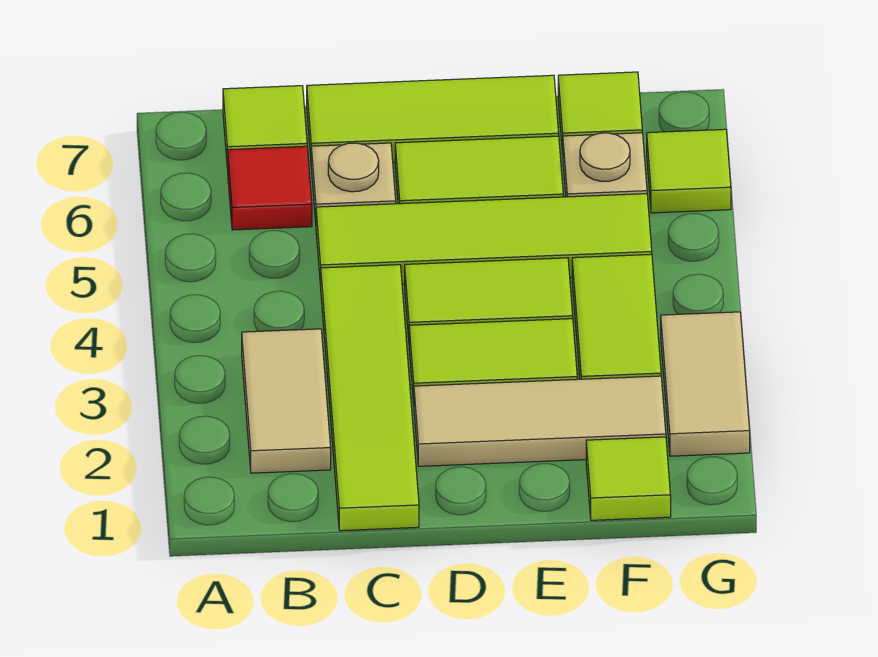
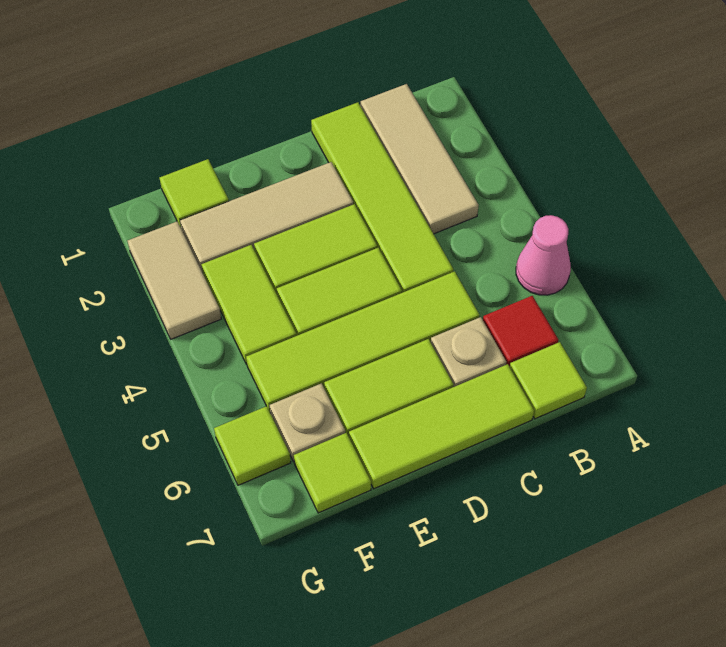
none -> pink 1x1 cone [516,215,571,295]
tan 1x2 tile [242,329,331,473] -> tan 1x3 tile [361,84,479,234]

